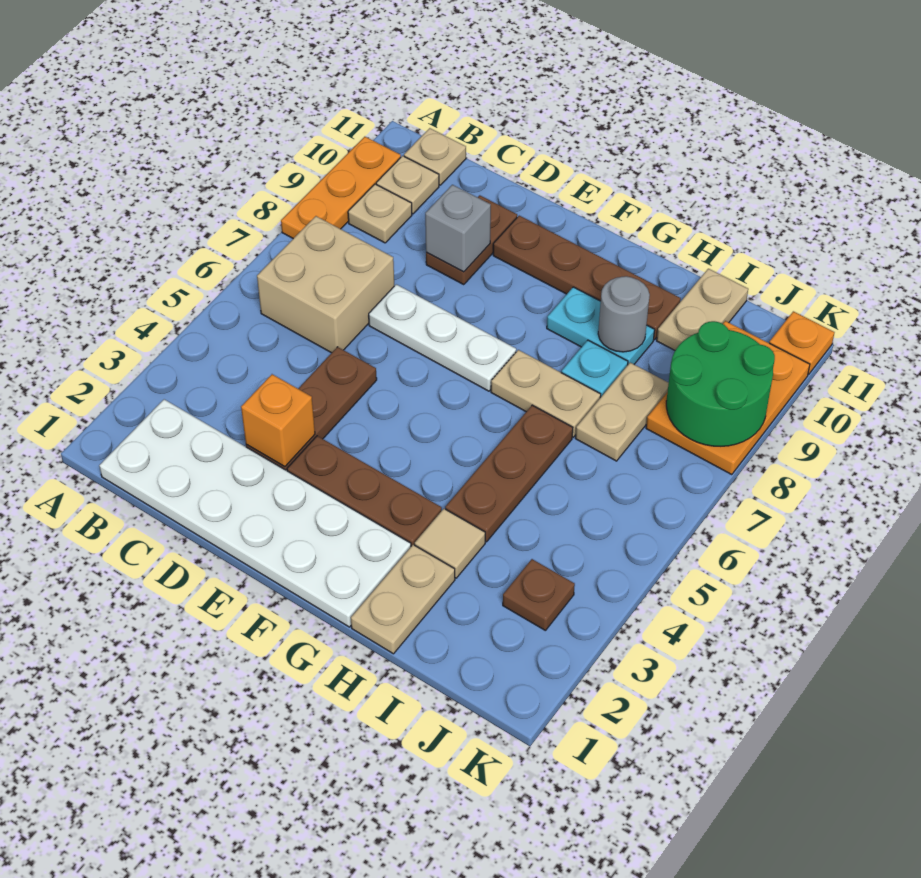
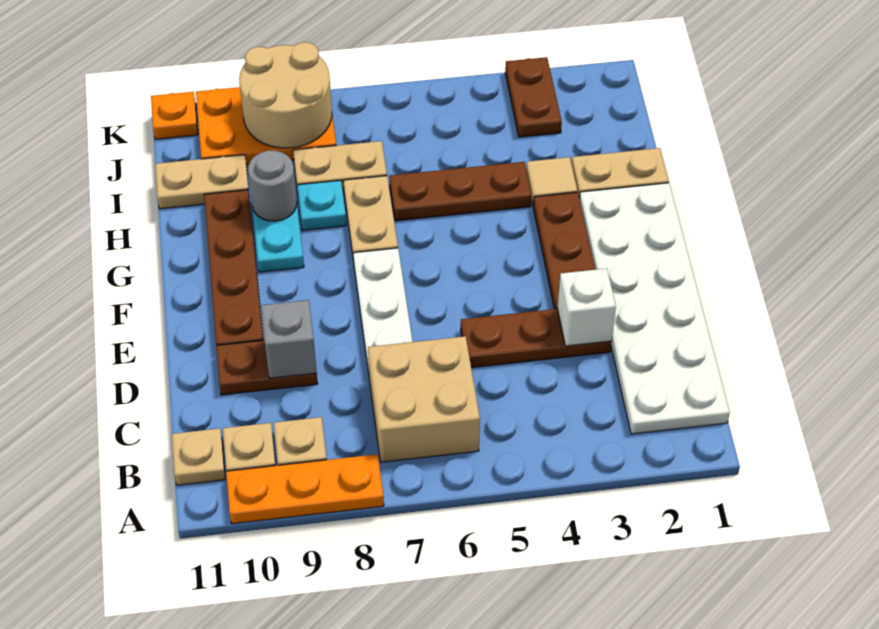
orange 1x1 brick [241,374,315,467] -> white 1x1 brick [557,268,616,346]
brown 1x1 plate [503,559,575,631] -> brown 1x2 plate [505,57,562,137]
green 2x2 round brick [666,321,775,446] -> tan 2x2 round brick [239,42,332,148]

